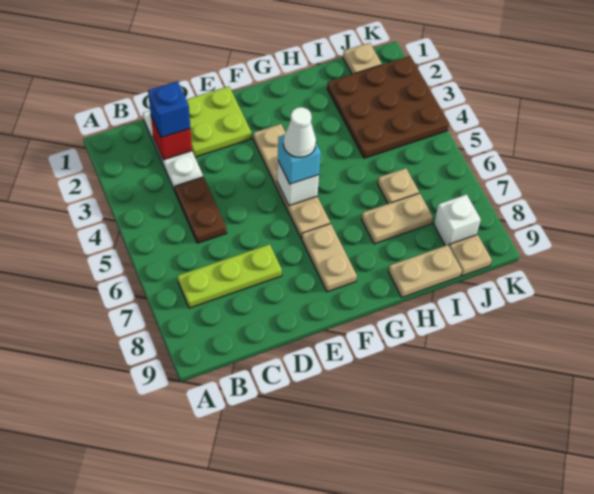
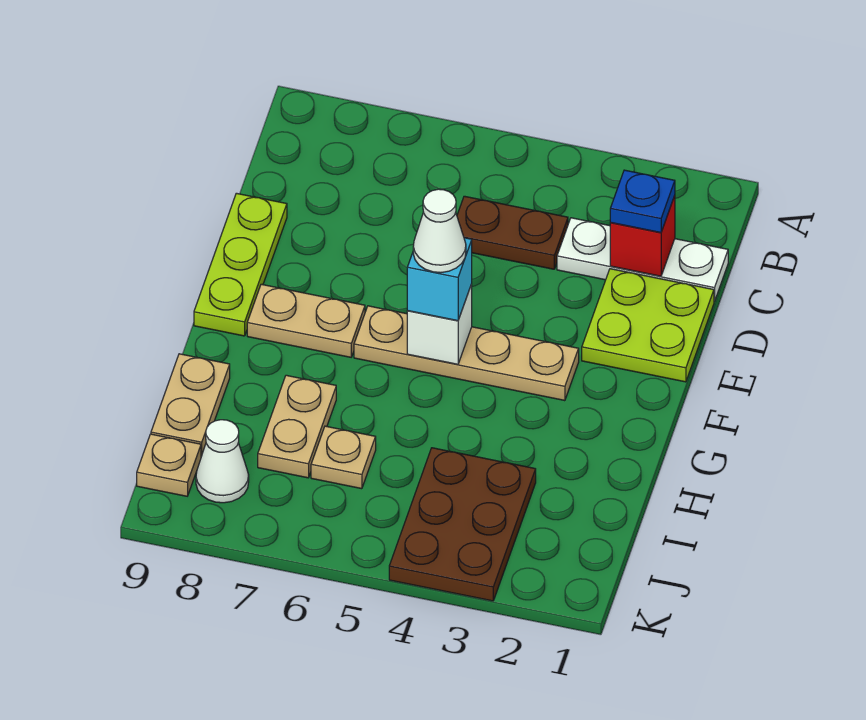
lime 1x3 plate [177,244,282,308] -> lime 1x3 plate moved to [194,193,287,336]
blue 1x1 brick [148,81,190,138] -> blue 1x1 plate [610,170,675,233]
brown 3x3 plate [327,56,449,158] -> brown 2x3 plate [389,448,536,601]
tan 1x1 plate [343,43,382,74] -> none
white 1x1 brick [434,194,481,246] -> white 1x1 cone [196,420,249,503]

